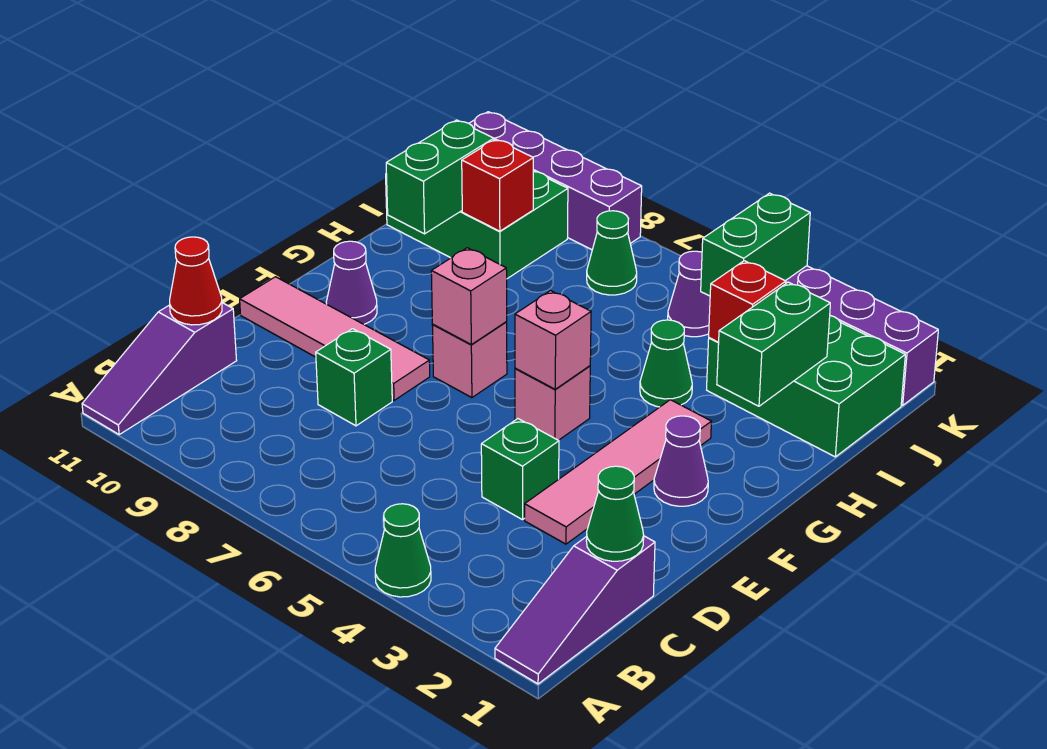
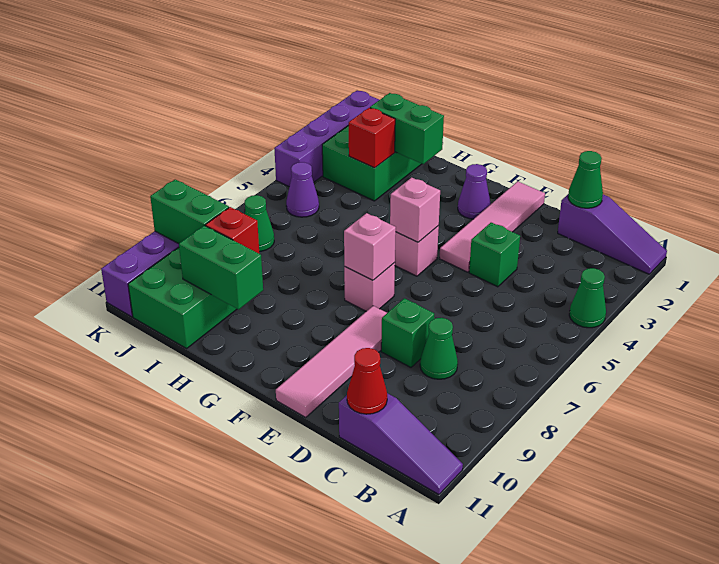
pink 1x4 tile [525,400,711,544] -> pink 1x4 tile turned to [439,181,545,272]
purple 1x1 cone [326,241,377,324] -> none
green 1x1 cone [640,320,692,407] -> green 1x1 cone moved to [420,318,458,379]
green 1x2 brick [701,193,810,296] -> green 1x2 brick moved to [150,179,229,244]

